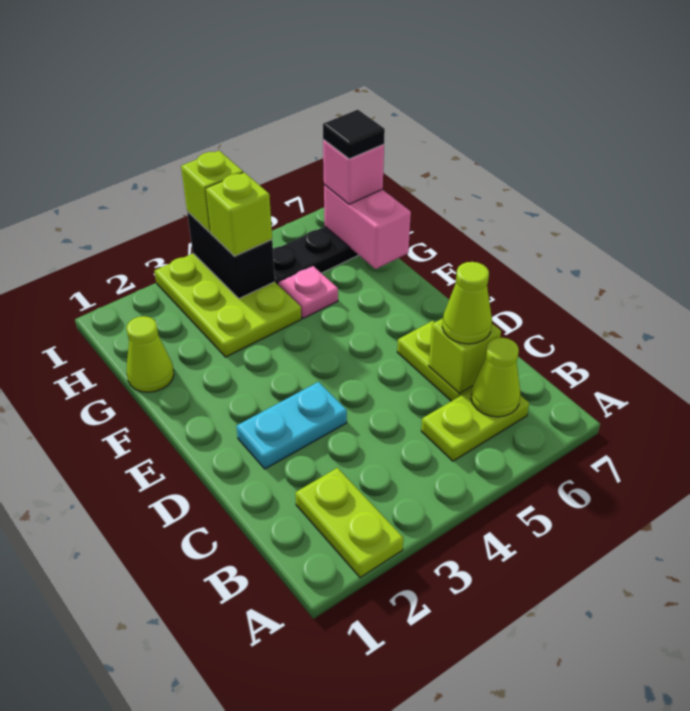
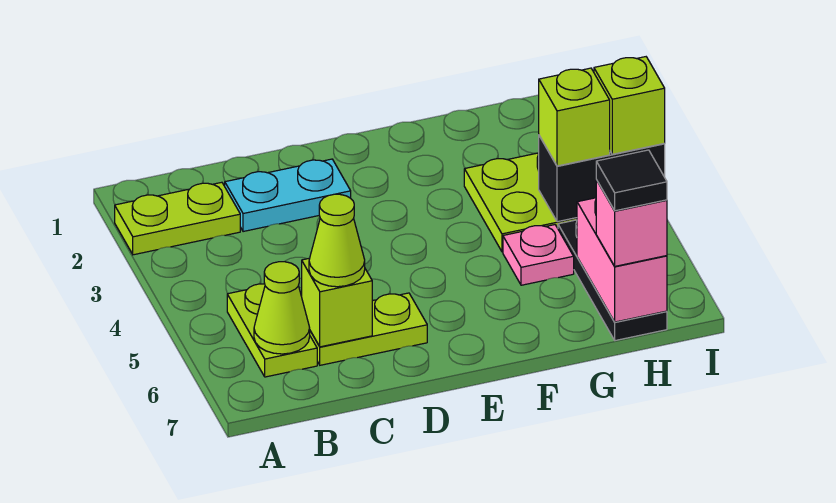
cyan 1x2 plate [236,382,347,469] -> cyan 1x2 plate turned to [225,159,351,232]
lime 1x1 cone [126,316,174,392] -> none
pink 1x2 brick [324,185,411,269] -> pink 1x2 brick turned to [577,198,667,322]

